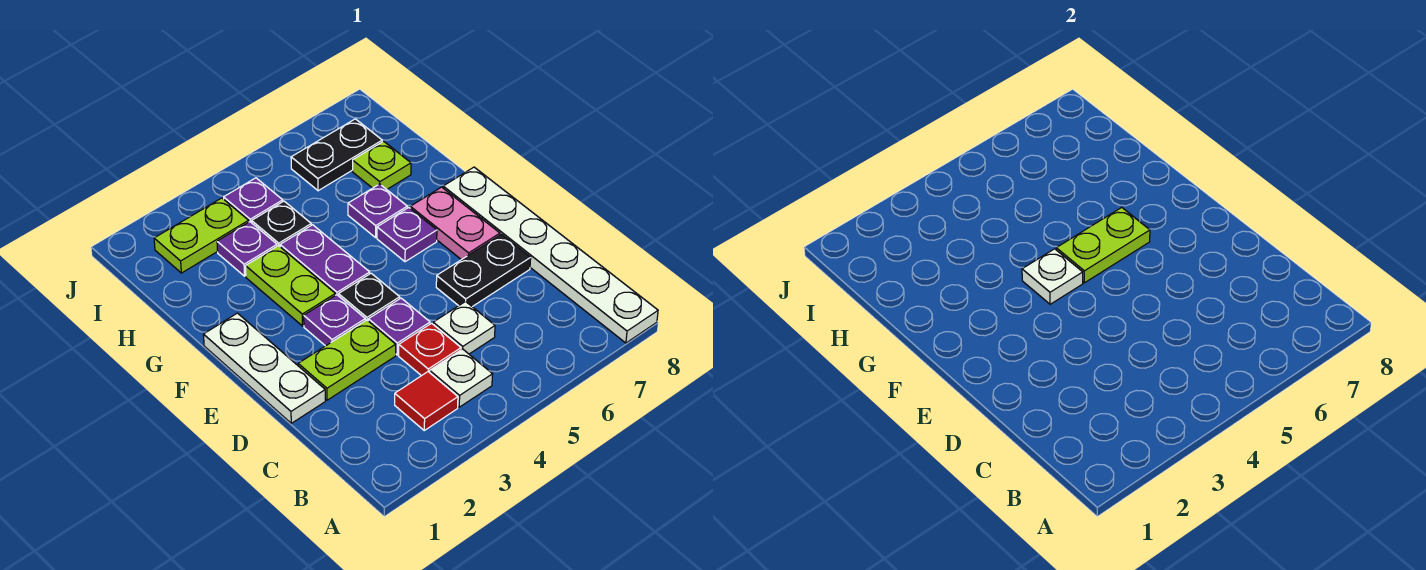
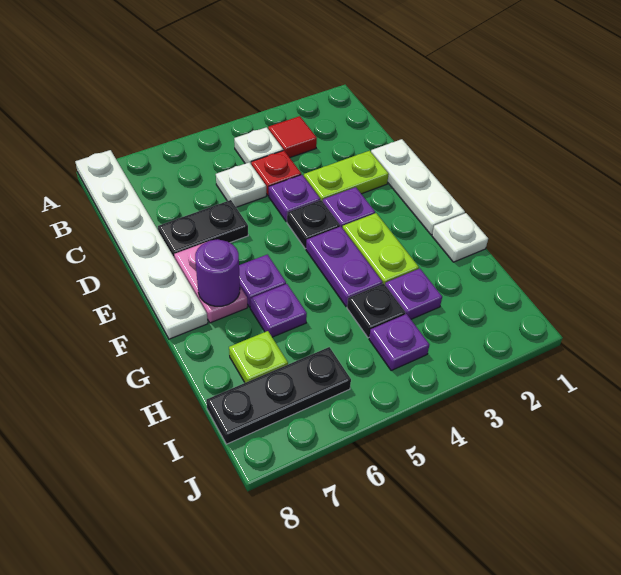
white 1x1 plate [1022,249,1083,304] -> white 1x1 plate moved to [432,213,488,262]
lime 1x2 plate [1056,207,1150,283] -> none
none -> purple 1x1 round brick [195,239,240,306]
lime 1x2 plate [154,198,249,273] -> none
black 1x2 plate [291,119,382,191] -> black 1x3 plate [206,347,351,444]

